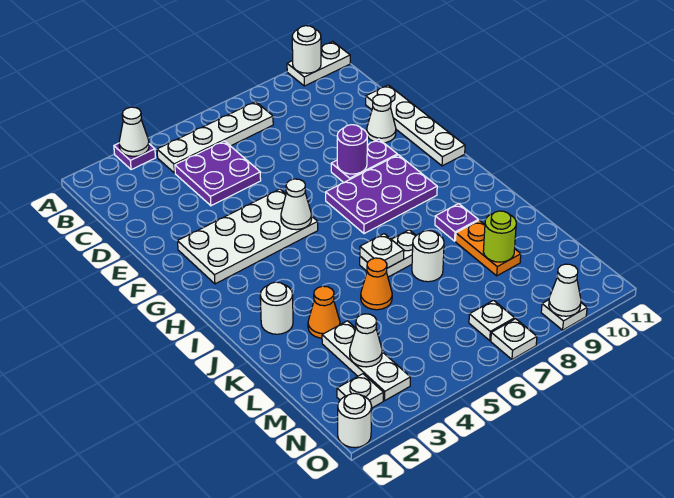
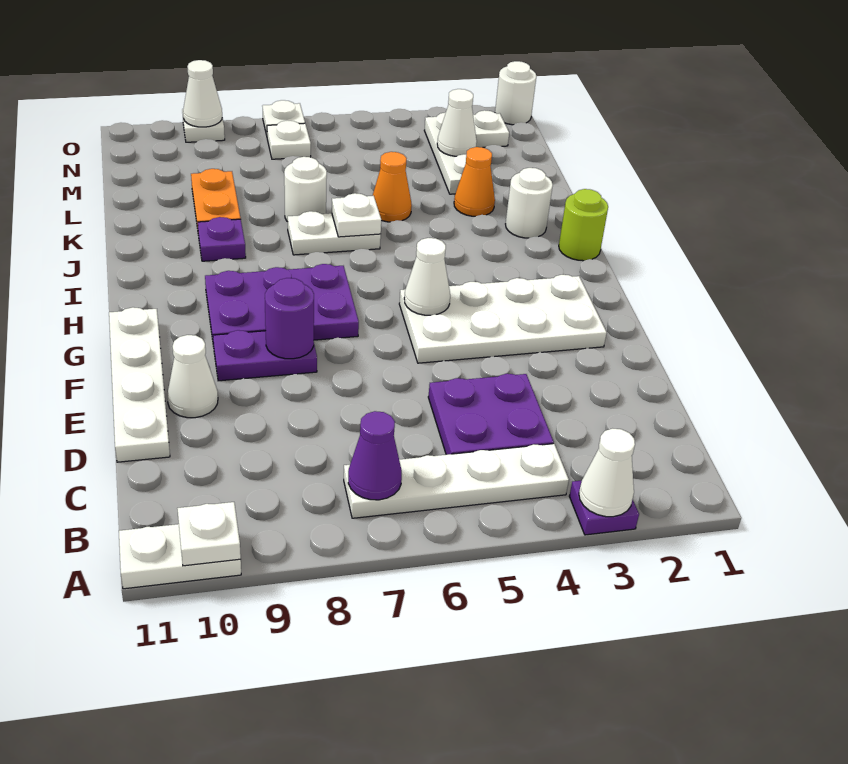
white 1x1 round brick [292,26,321,73] -> white 1x1 plate [177,502,241,566]
none -> purple 1x1 cone [348,411,402,500]
lime 1x1 round brick [483,211,516,262] -> lime 1x1 round brick moved to [559,189,608,261]

